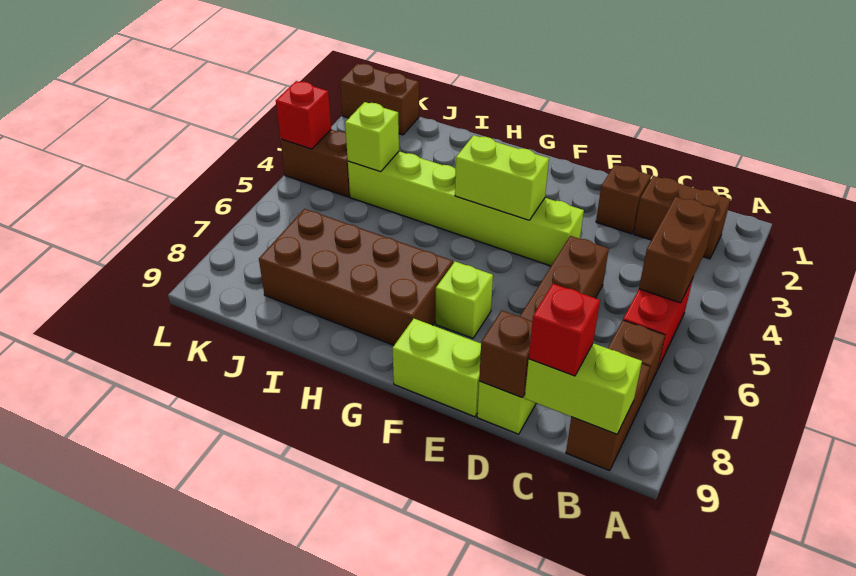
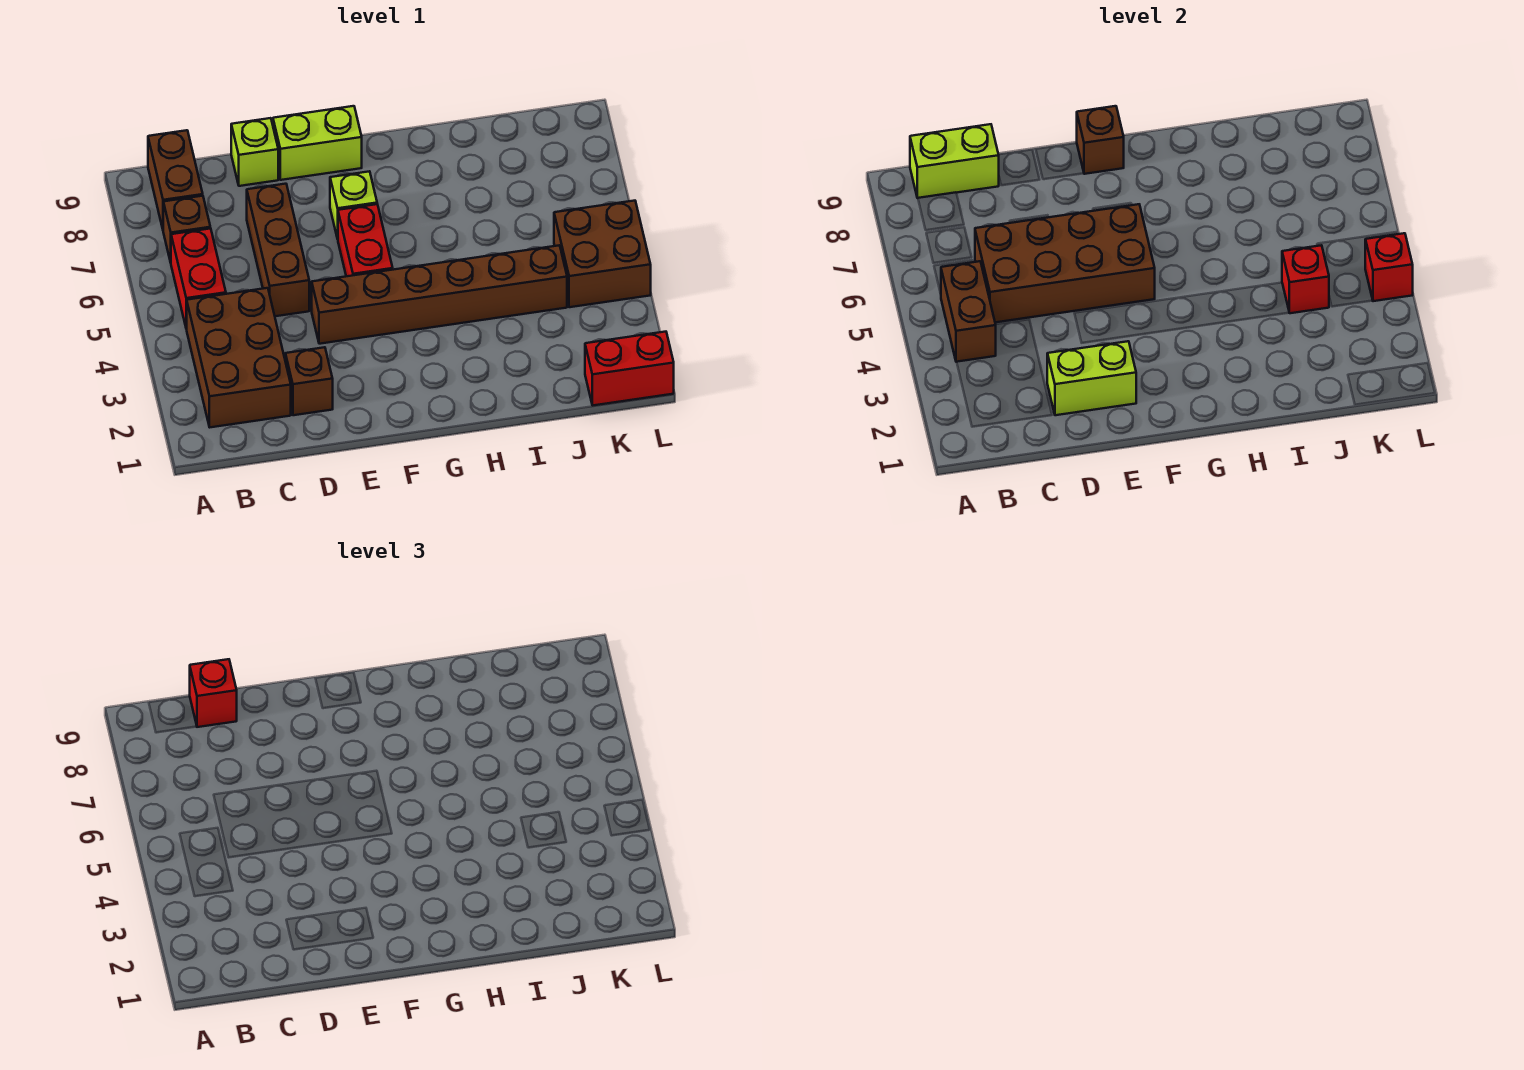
brown 1x2 brick [634,176,731,259] -> brown 2x3 brick [187,288,291,427]
brown 1x1 brick [479,310,532,397] -> brown 1x1 brick moved to [1077,106,1124,174]
lime 1x6 brick [348,151,584,266] -> brown 1x6 brick [312,245,567,344]
lime 1x2 brick [455,135,549,220] -> lime 1x2 brick moved to [1047,341,1136,415]
none -> red 1x2 brick [338,204,393,276]
brown 2x4 brick [259,209,453,345] -> brown 2x4 brick moved to [975,204,1155,322]
lime 1x1 brick [345,102,399,172] -> red 1x1 brick [1282,245,1329,313]
brown 1x2 brick [340,63,419,135] -> red 1x2 brick [585,332,674,405]
brown 1x2 brick [280,130,350,197] -> brown 2x2 brick [554,201,651,307]

